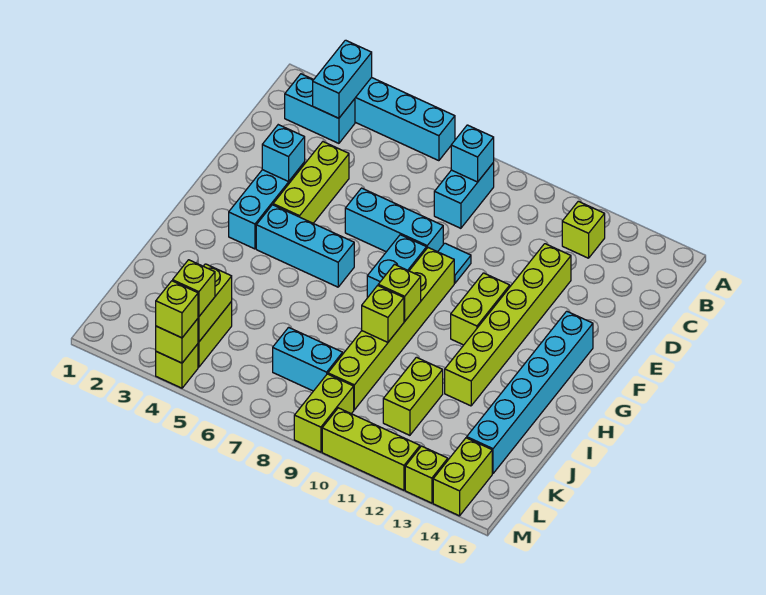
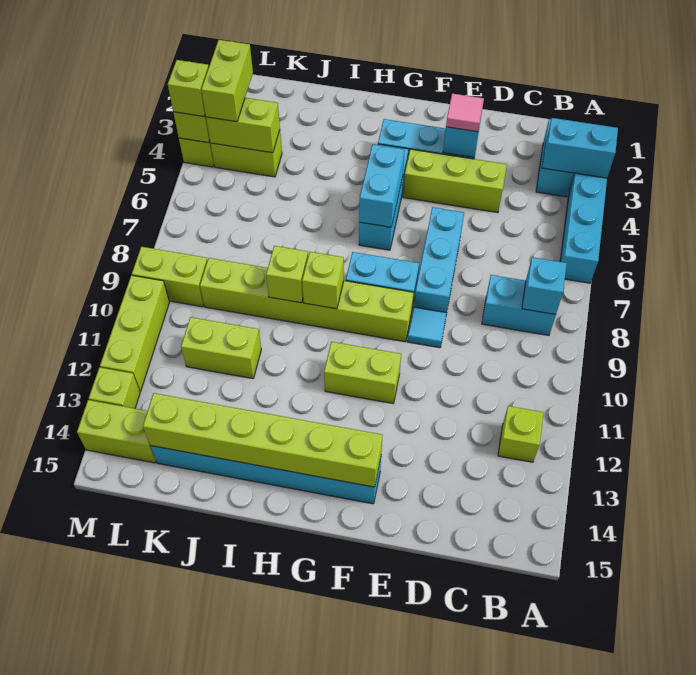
lime 1x6 brick [445,244,571,406] -> lime 1x6 brick moved to [143,393,383,487]
none -> pink 1x1 tile [446,93,484,132]
cyan 1x2 brick [273,327,343,391] -> cyan 1x2 brick moved to [359,144,405,227]
lime 1x1 brick [173,260,215,317] -> lime 1x2 brick [201,40,253,122]

